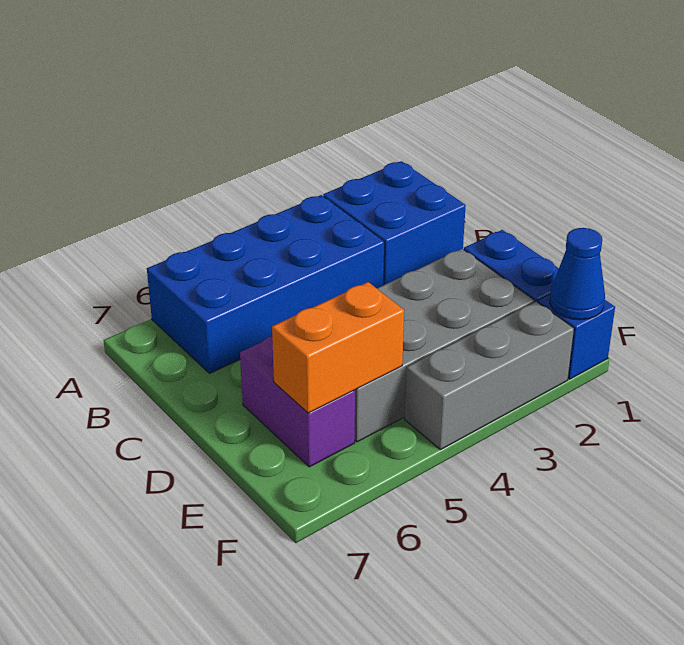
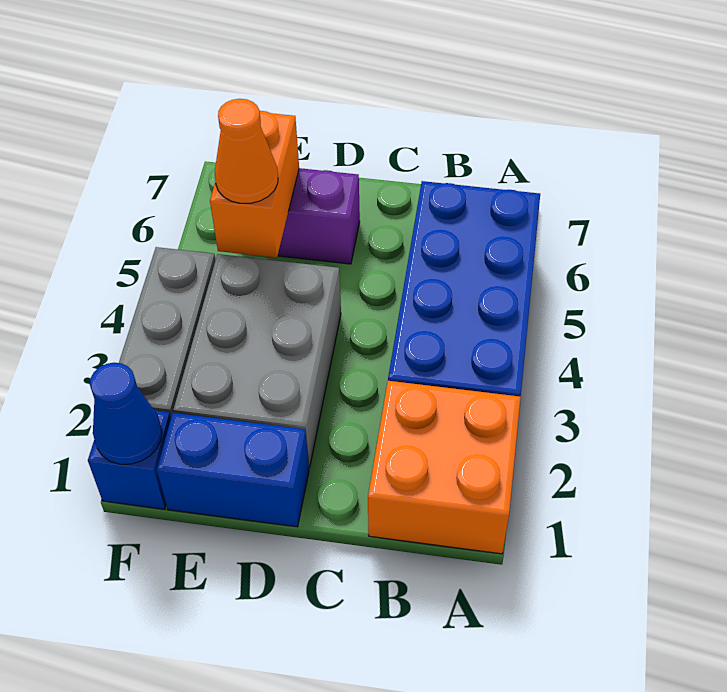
blue 2x2 brick [323,161,466,285] -> orange 2x2 brick [368,381,521,554]
grey 2x4 brick [355,249,534,442] -> grey 2x3 brick [173,254,341,468]
none -> orange 1x1 cone [215,99,278,203]

